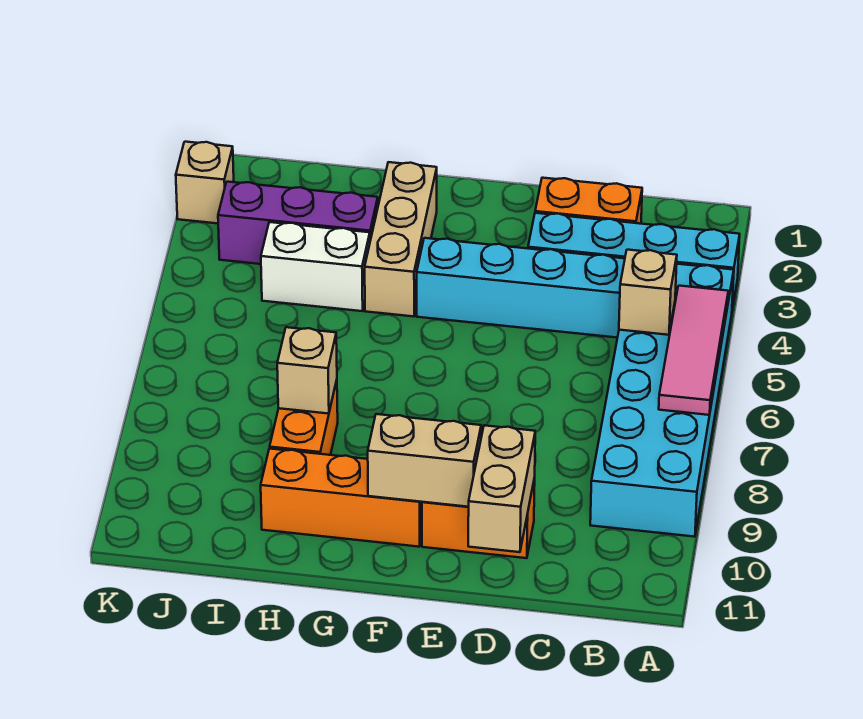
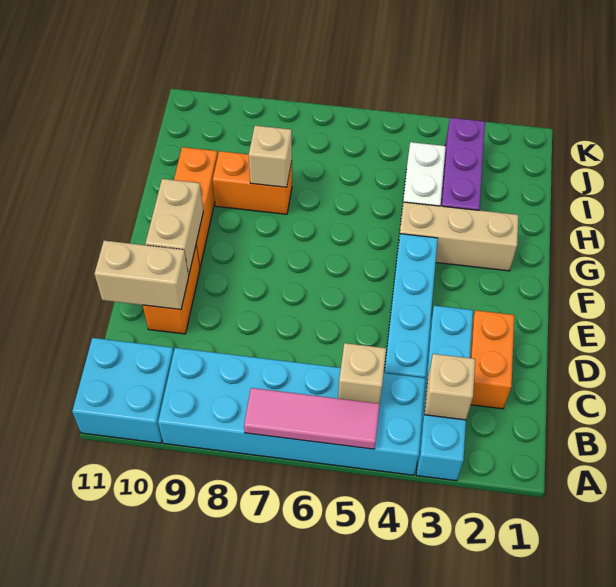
none -> cyan 2x2 brick [72,338,174,443]
tan 1x1 brick [176,142,234,223] -> tan 1x1 brick moved to [425,354,475,420]

